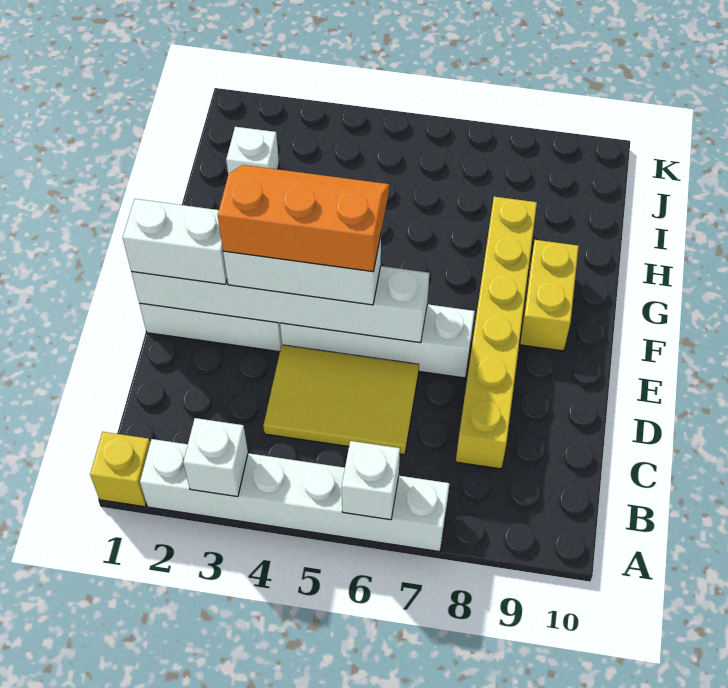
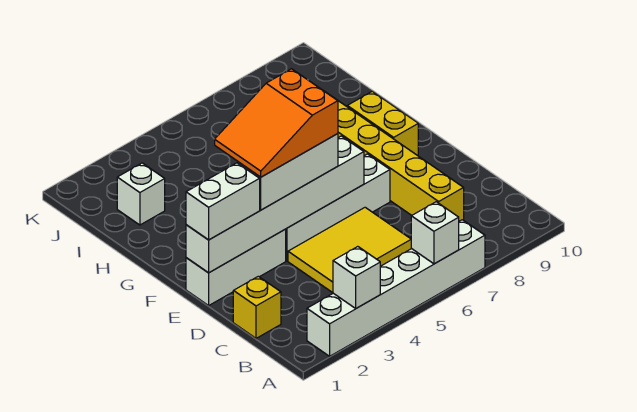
yellow 1x1 brick [90,432,150,507] -> yellow 1x1 brick moved to [233,276,281,338]
orange 2x3 slope [218,165,389,272] -> orange 2x3 slope turned to [215,69,338,177]

